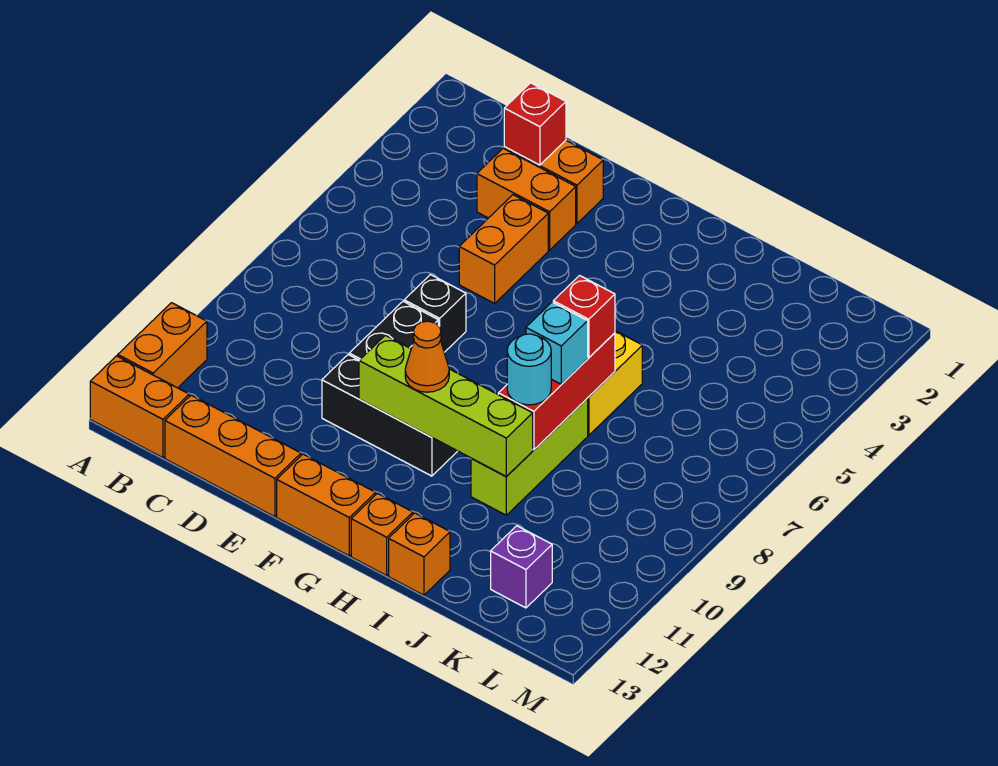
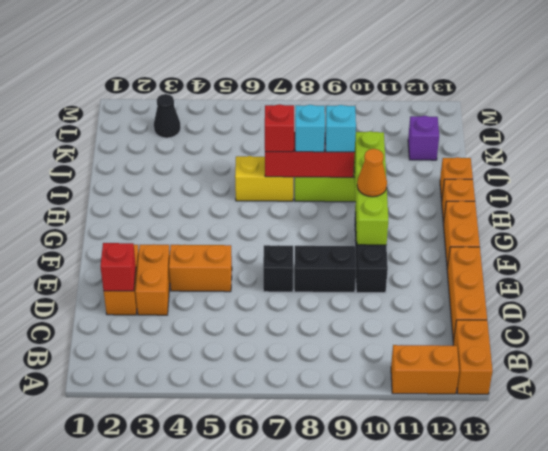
cyan 1x1 round brick [507,334,551,405] -> cyan 1x1 brick [325,105,356,152]
none -> black 1x1 cone [154,94,181,138]

